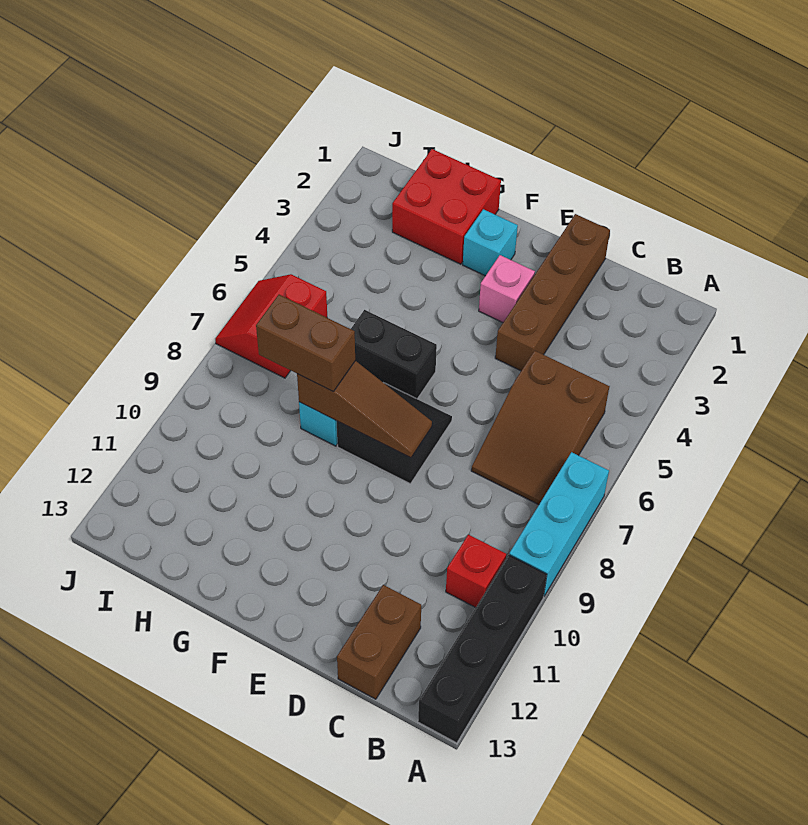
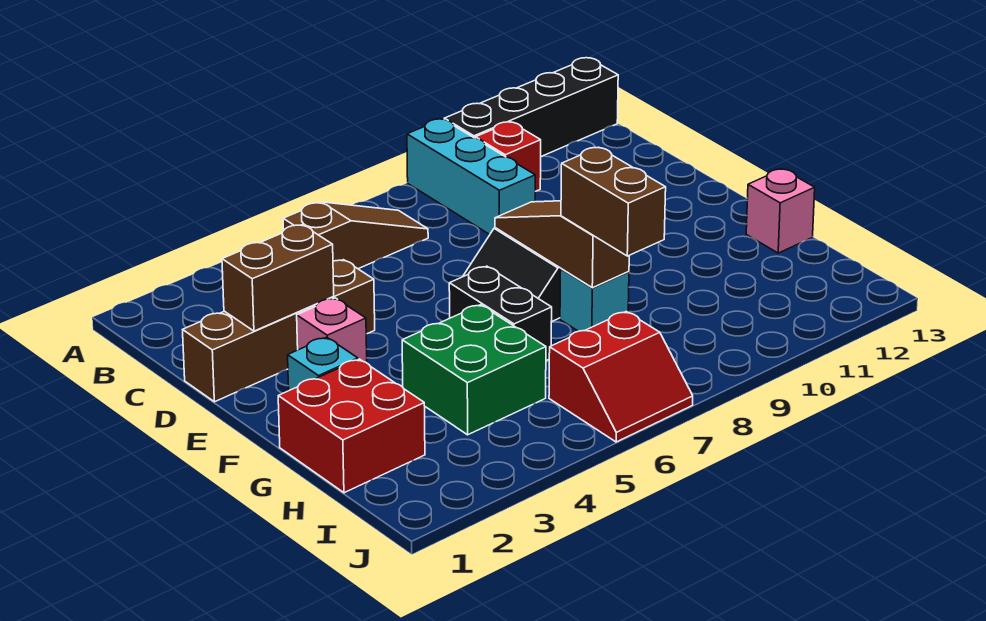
cyan 1x3 brick [509,452,609,596] -> cyan 1x3 brick turned to [407,119,536,234]
brown 2x3 slope [471,351,609,505] -> brown 1x3 slope [283,202,428,269]
brown 1x2 brick [337,585,421,699] -> brown 1x2 brick moved to [222,225,334,331]
none -> green 2x2 brick [402,305,546,435]
none -> pink 1x1 brick [746,169,815,253]

